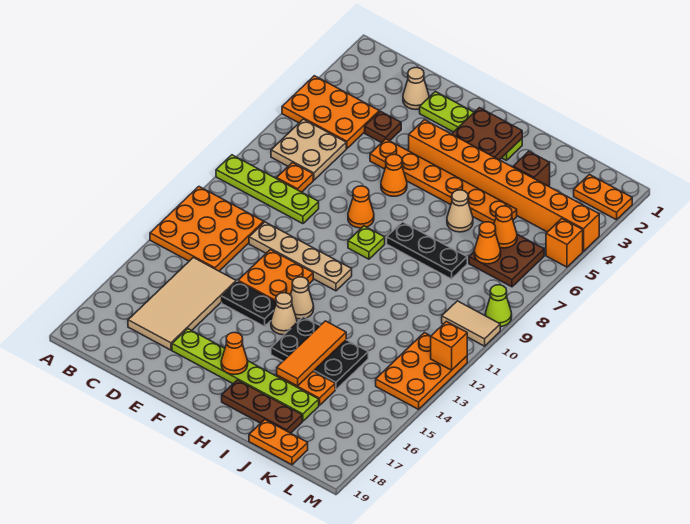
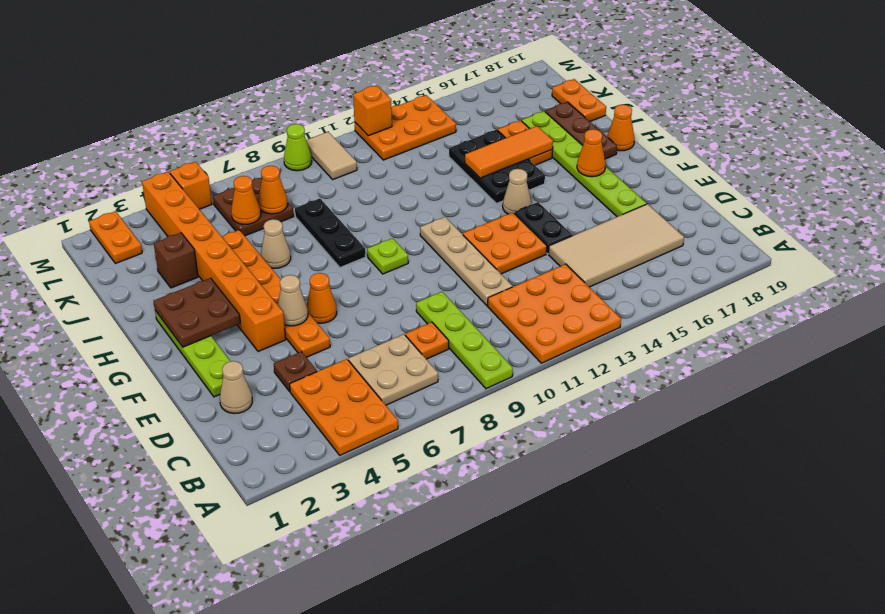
orange 1x1 cone [348,186,374,228] -> orange 1x1 cone moved to [607,105,635,151]
tan 1x1 cone [290,277,314,319] -> tan 1x1 cone moved to [278,275,308,326]

